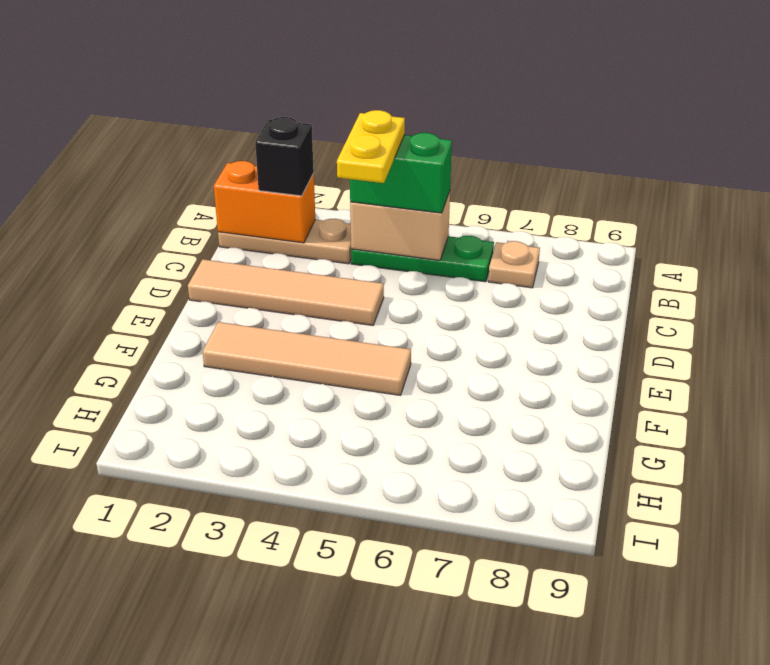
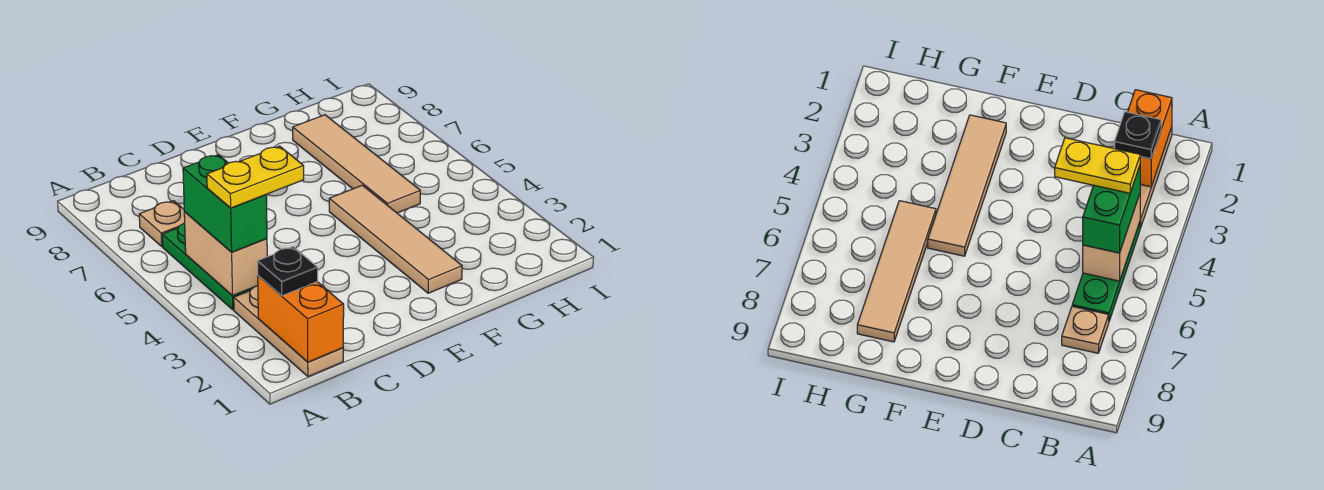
black 1x1 brick [255,117,314,196] -> black 1x1 plate [257,247,318,296]
tan 1x4 tile [188,259,384,326] -> tan 1x4 tile moved to [293,115,420,213]

